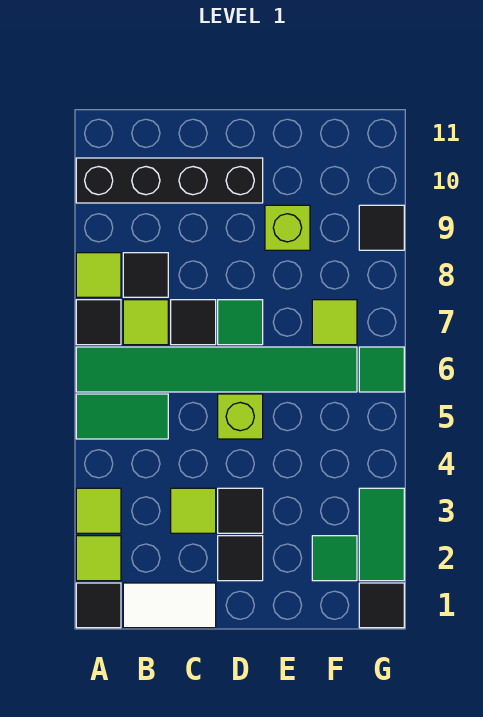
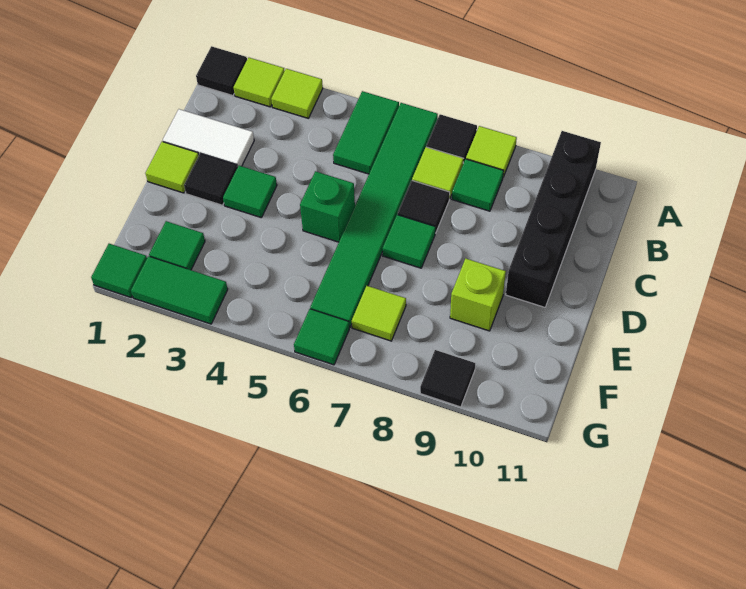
white 1x2 tile [123,583,216,628] -> white 1x2 tile turned to [163,109,254,167]
black 1x1 tile [123,253,168,297] -> green 1x1 tile [452,159,504,211]
lime 1x1 tile [171,488,216,533] -> lime 1x1 tile moved to [145,142,199,193]
black 1x1 tile [218,488,263,533] -> green 1x1 tile [223,166,277,218]
lime 1x1 brick [218,394,263,439] -> green 1x1 brick [300,171,355,242]
black 1x1 tile [359,583,404,628] -> green 1x1 tile [91,244,147,297]

